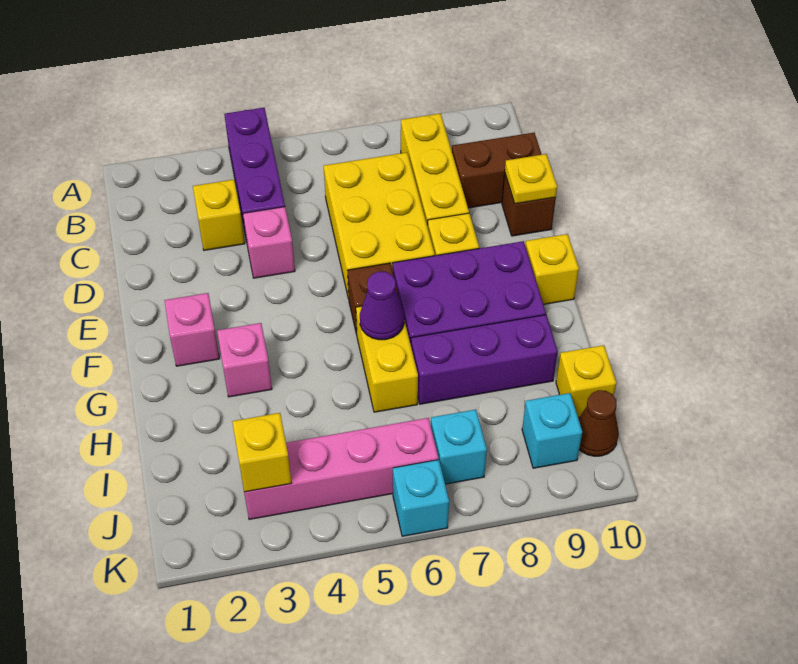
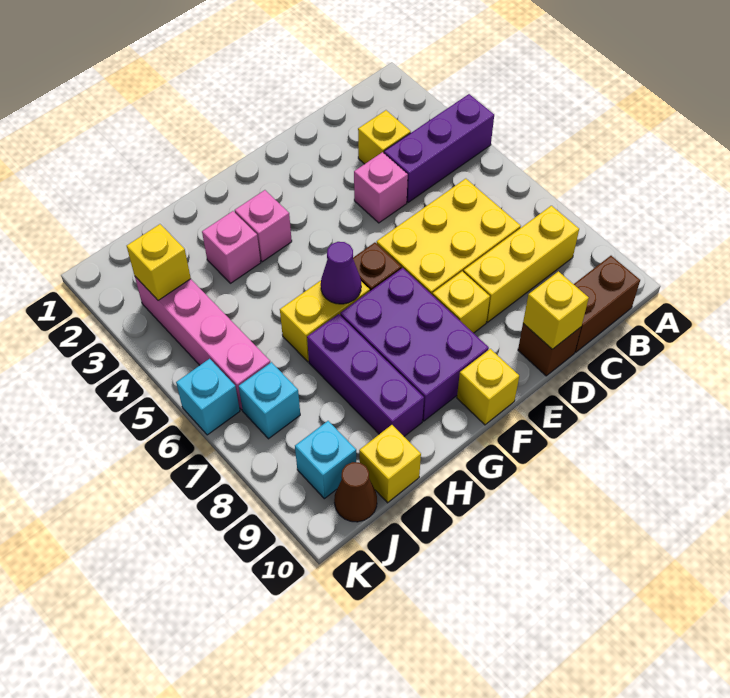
brown 1x2 brick [452,133,542,208] -> brown 1x2 brick turned to [574,256,640,352]
yellow 1x1 plate [505,154,557,204] -> yellow 1x1 brick [523,271,589,349]
pink 1x1 brick [165,293,220,366] -> pink 1x1 brick moved to [202,211,261,283]

